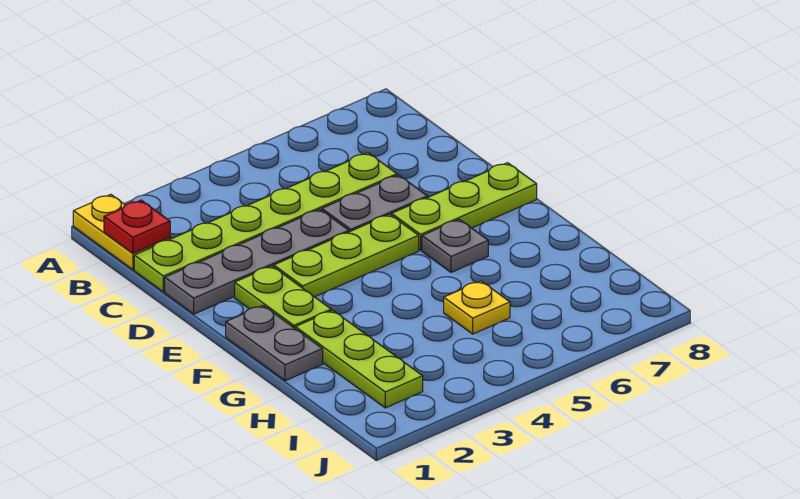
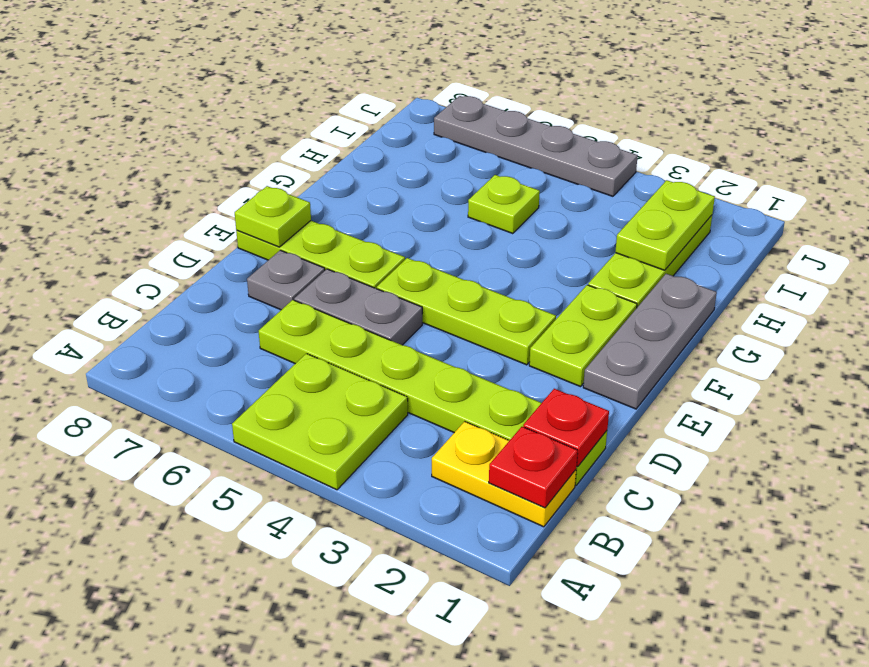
yellow 1x2 plate [73,194,170,270] -> yellow 1x2 plate turned to [432,421,576,527]
none -> lime 2x2 plate [232,354,408,490]
none -> red 1x1 plate [523,389,609,467]
grey 1x4 plate [165,209,349,314] -> grey 1x4 plate moved to [434,96,638,196]
none -> lime 1x1 plate [235,186,311,247]
grey 1x2 plate [226,306,323,381] -> grey 1x3 plate [583,274,717,409]
grey 1x1 plate [422,219,488,272] -> grey 1x1 plate moved to [247,250,325,310]
none -> lime 1x2 plate [615,180,715,270]
yellow 1x1 plate [444,281,510,334] -> lime 1x1 plate [468,175,540,234]

